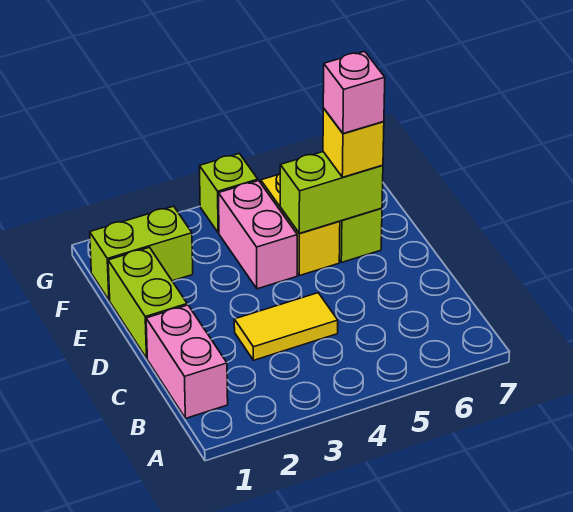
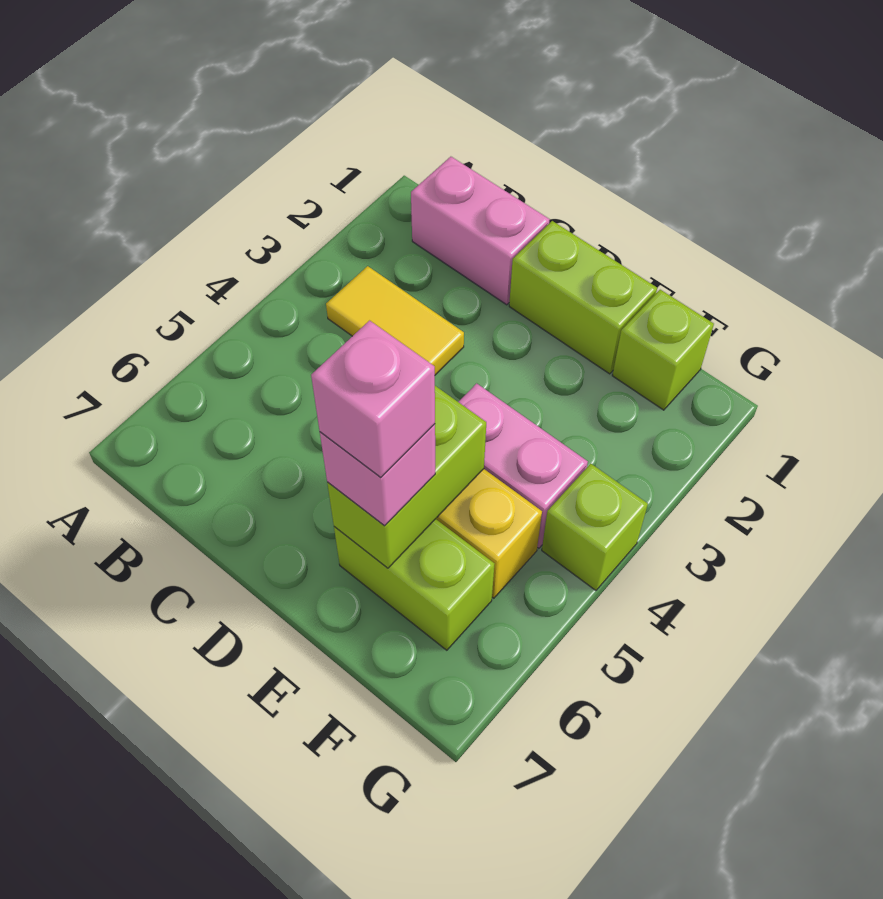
yellow 1x2 tile [234,293,338,360] -> yellow 1x2 tile turned to [326,266,464,375]
yellow 1x1 brick [323,108,384,177] -> pink 1x1 brick [320,424,435,526]
lime 1x2 brick [90,206,193,300] -> lime 1x1 brick [612,290,714,410]

